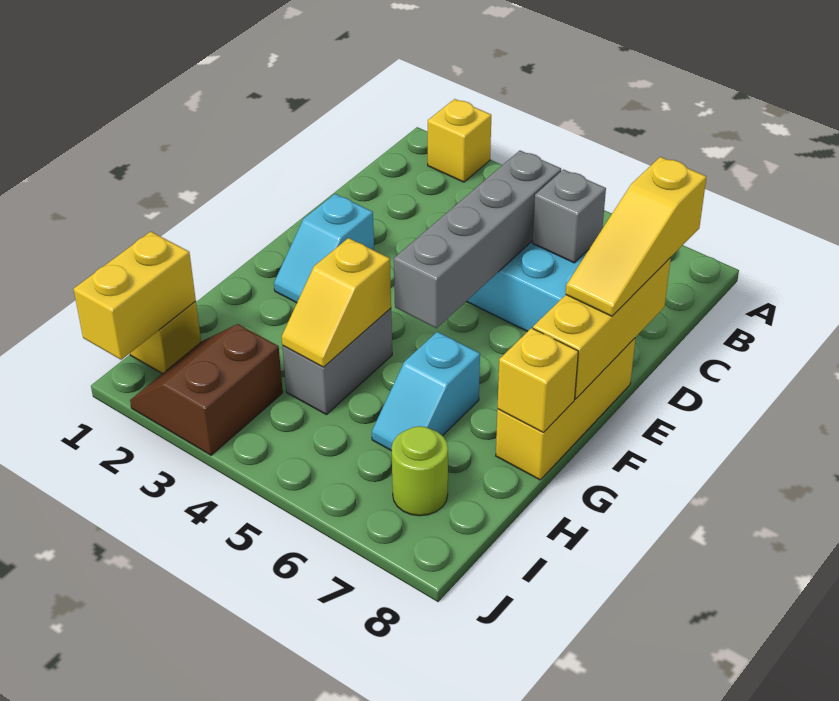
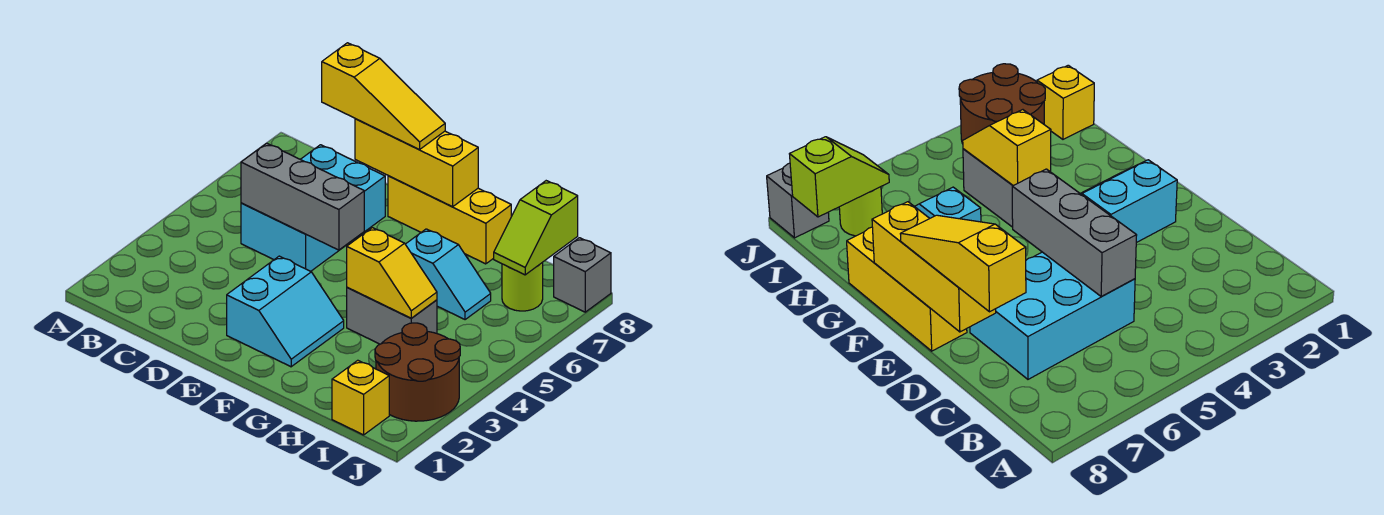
yellow 1x1 brick [428,99,491,182] -> none
grey 1x4 brick [394,151,561,328] -> grey 1x3 brick [241,143,364,250]
grey 1x1 brick [533,170,606,263] -> grey 1x1 brick moved to [554,238,611,312]
cyan 1x2 slope [274,194,374,303] -> cyan 2x2 slope [227,256,344,367]
yellow 1x1 brick [498,328,578,432] -> none
yellow 1x2 brick [74,232,196,360] -> none
brown 2x2 slope [130,324,283,455] -> brown 2x2 round brick [375,323,460,421]
none -> lime 1x2 slope [494,181,578,275]

